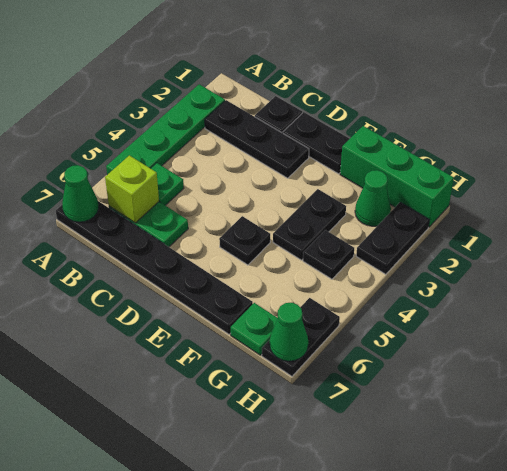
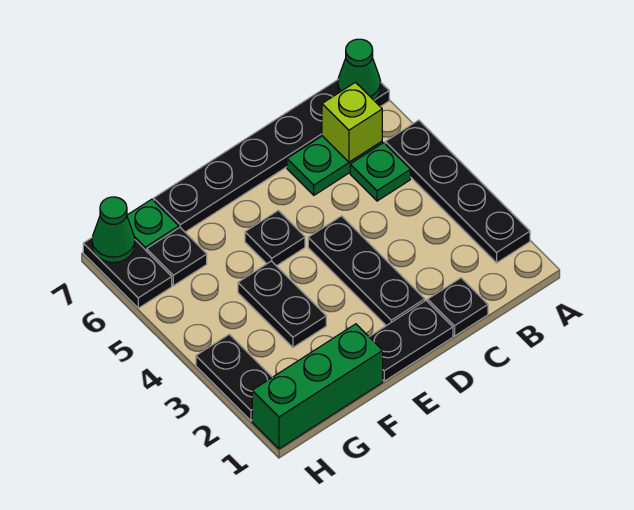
green 1x4 plate [106,84,225,175] -> black 1x4 plate [385,120,530,263]
black 1x3 plate [205,100,309,178] -> black 1x3 plate turned to [308,216,425,326]
green 1x1 cone [355,170,391,226] -> none
black 1x1 plate [303,230,354,279] -> black 1x1 plate moved to [147,228,207,286]

